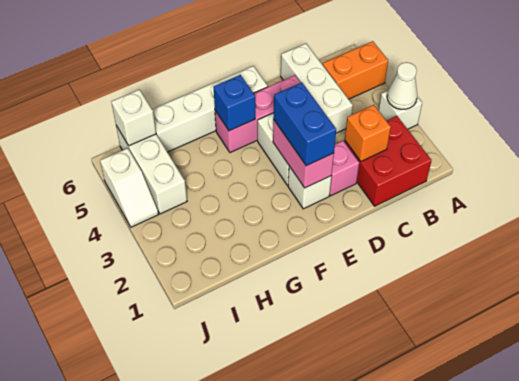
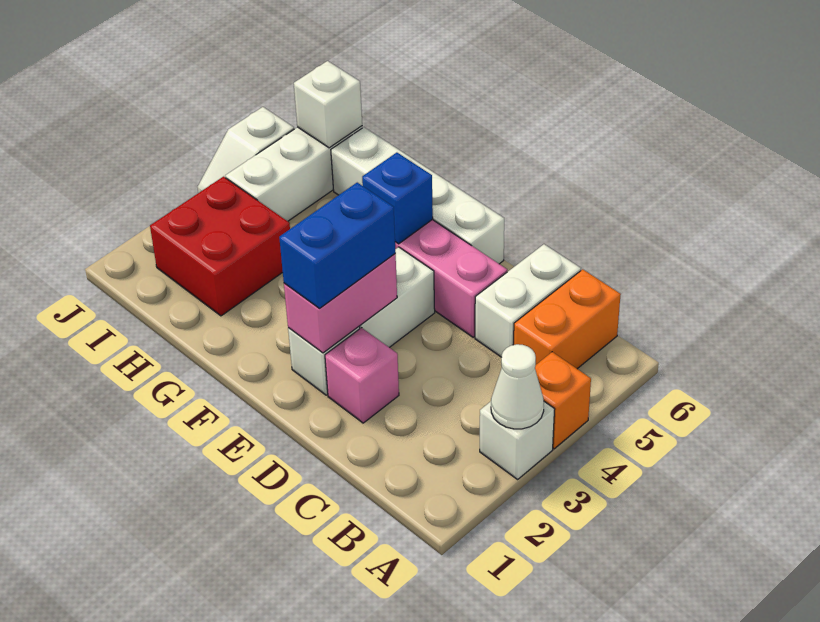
orange 1x2 brick [323,41,388,99] -> orange 1x2 brick turned to [513,269,621,369]
red 2x2 brick [344,116,432,206] -> red 2x2 brick moved to [150,177,290,316]
orange 1x1 brick [345,105,391,161] -> orange 1x1 brick moved to [535,352,591,449]
white 1x3 brick [281,43,353,133] -> white 1x2 brick [475,244,581,357]

